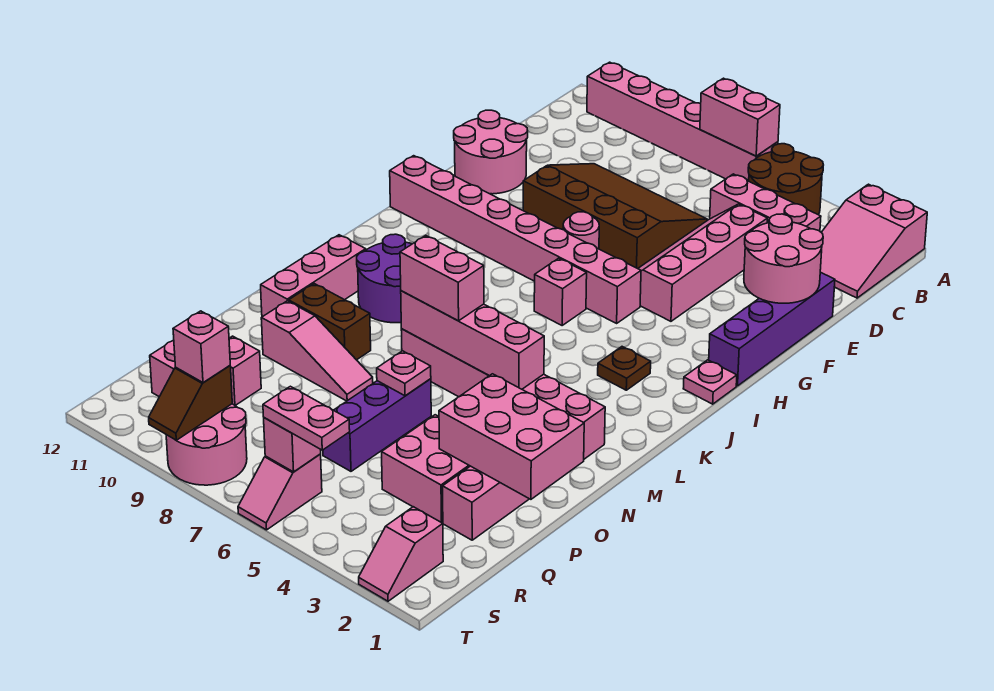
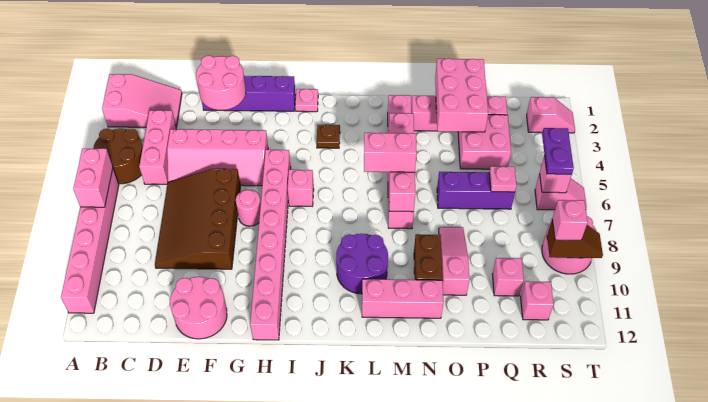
pink 1x2 brick [400,235,484,321] -> pink 1x2 brick turned to [364,133,417,172]
pink 1x1 plate [377,351,431,396] -> pink 1x1 plate moved to [489,166,516,192]
pink 1x2 plate [263,386,350,450] -> purple 1x2 plate [542,128,574,175]

